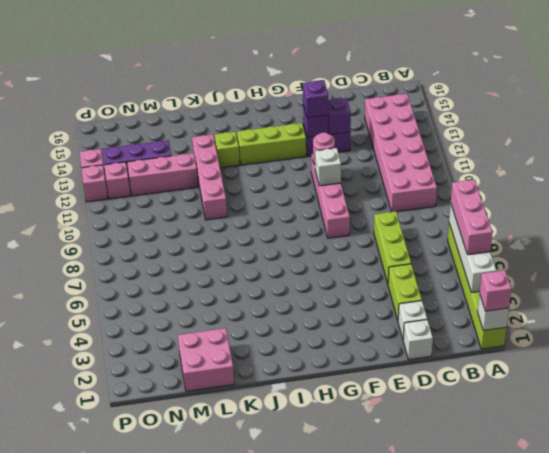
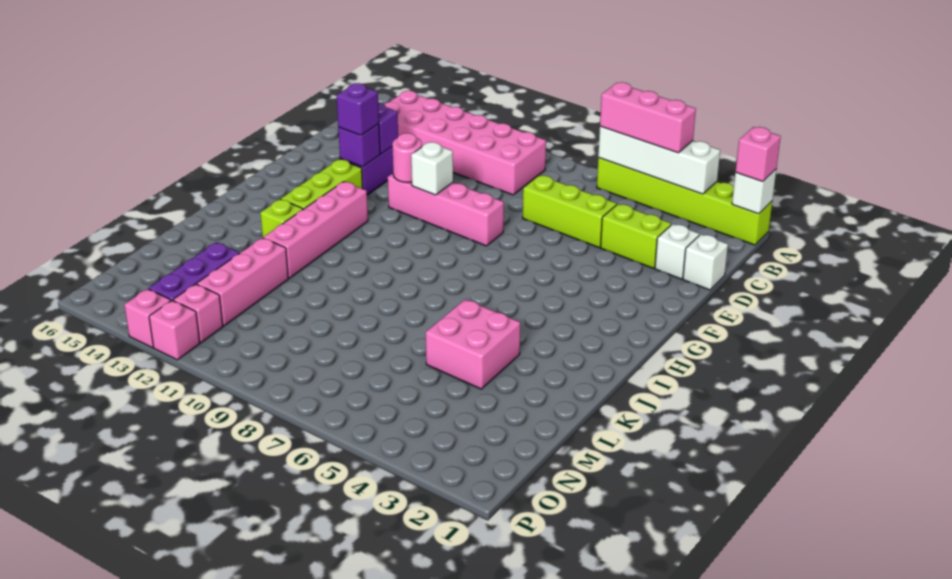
pink 1x4 brick [192,135,227,220] -> pink 1x4 brick turned to [263,182,368,278]
pink 2x2 brick [178,328,234,391] -> pink 2x2 brick moved to [426,299,520,389]

